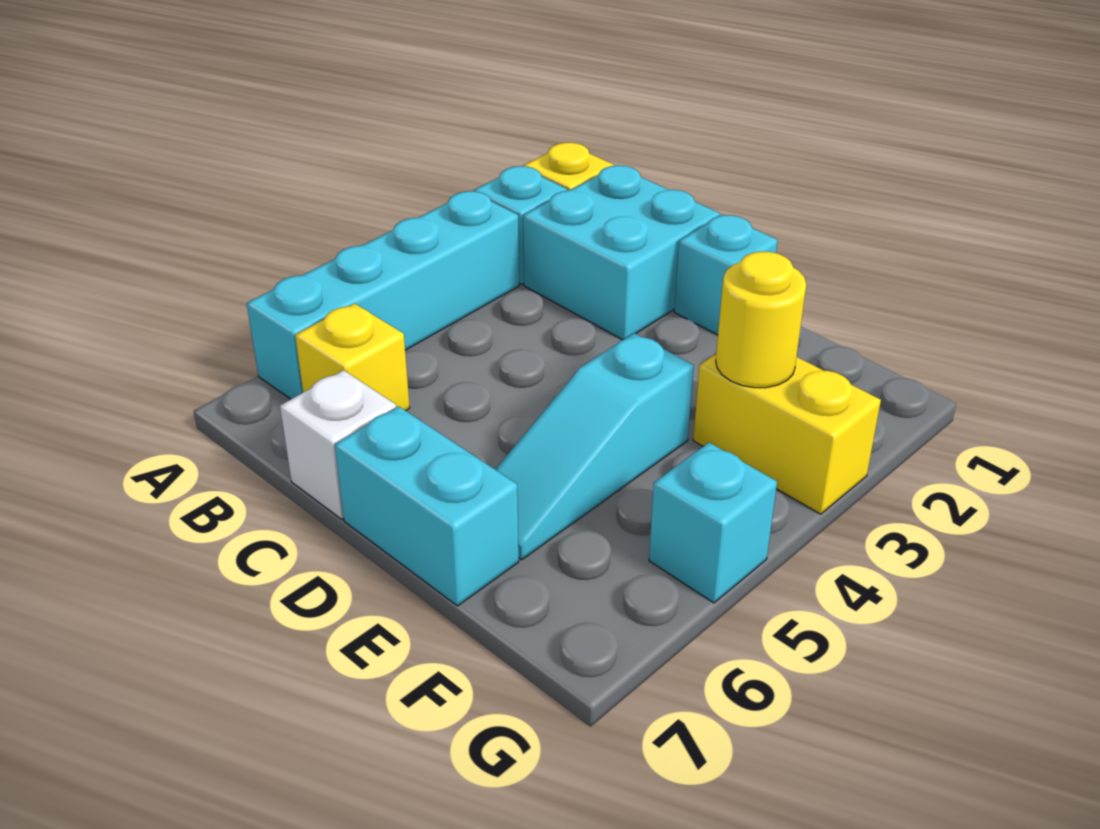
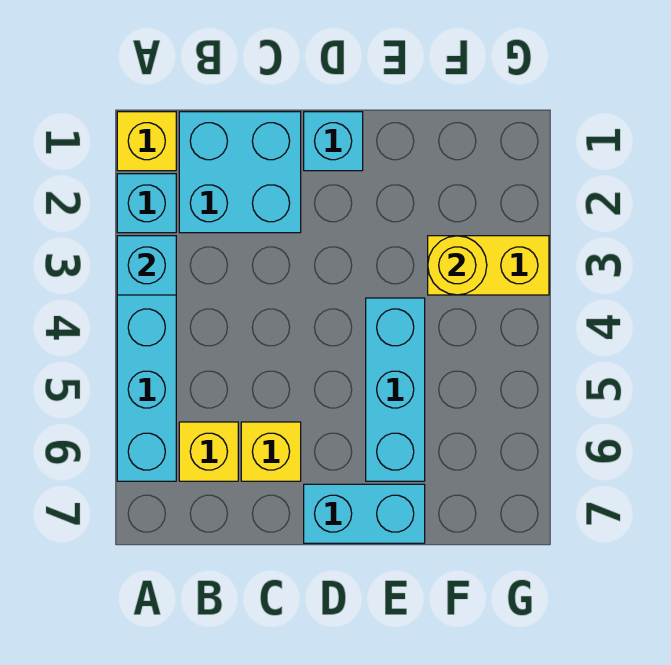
none -> yellow 1x1 brick [241,422,301,481]
white 1x1 brick [280,370,396,519] -> none
cyan 1x3 slope [495,333,694,560] -> cyan 1x3 brick [366,298,425,481]
cyan 1x1 brick [649,443,777,603] -> cyan 1x1 brick moved to [117,236,176,295]

